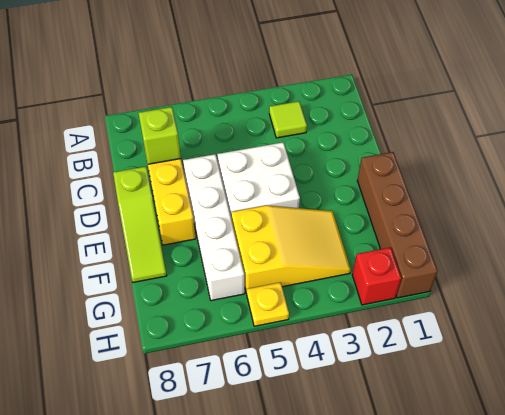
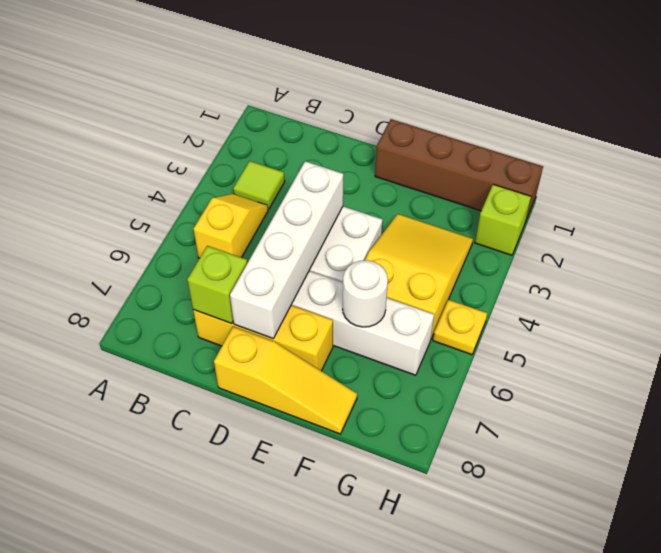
none -> yellow 1x2 slope [194,194,268,258]
none -> white 1x4 brick [230,161,343,338]
lime 1x3 slope [113,166,167,282] -> yellow 1x3 slope [214,326,357,434]
none -> white 1x1 round brick [343,260,388,327]
red 1x1 brick [352,247,401,305] -> lime 1x1 brick [475,184,531,255]

